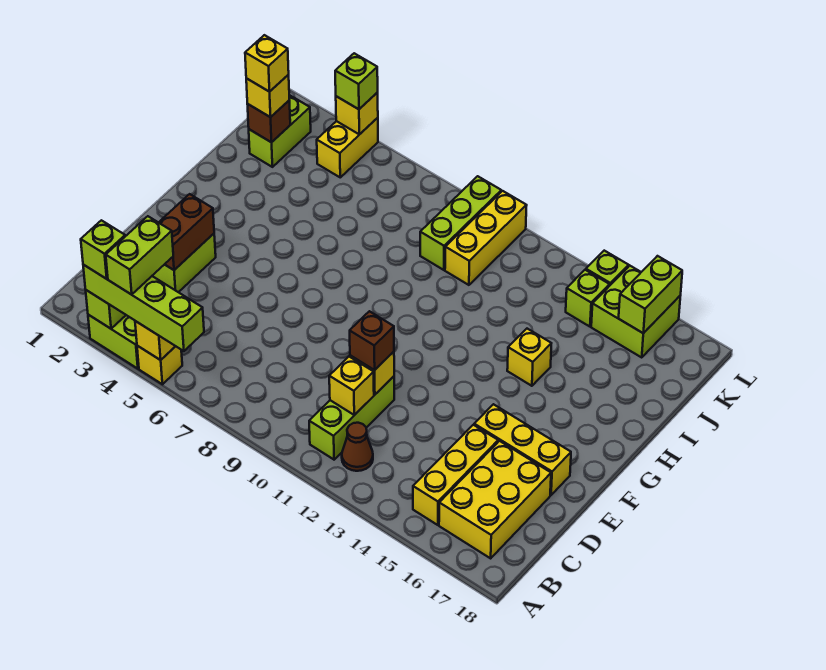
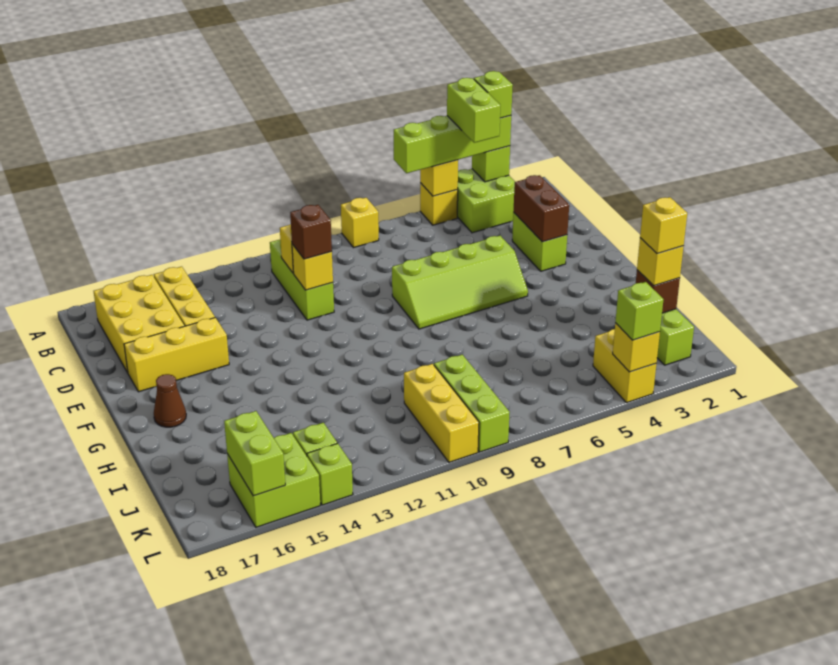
brown 1x1 cone [342,423,373,471] -> brown 1x1 cone moved to [154,374,186,427]
none -> lime 2x4 slope [392,236,528,329]
yellow 1x1 brick [507,329,551,386] -> yellow 1x1 brick moved to [341,198,379,248]

